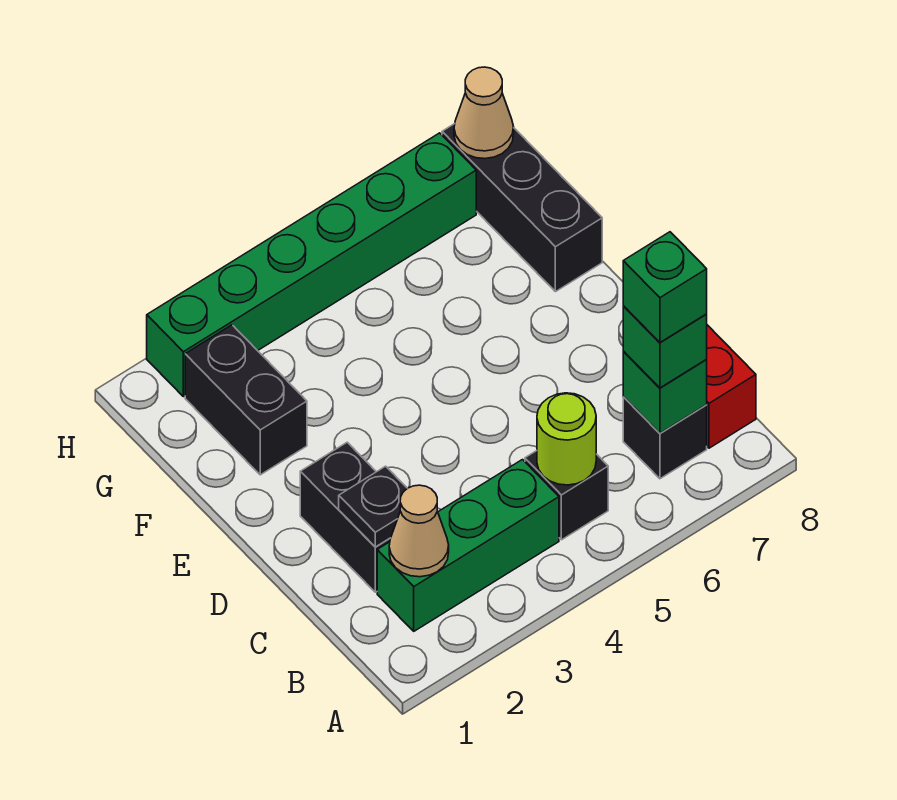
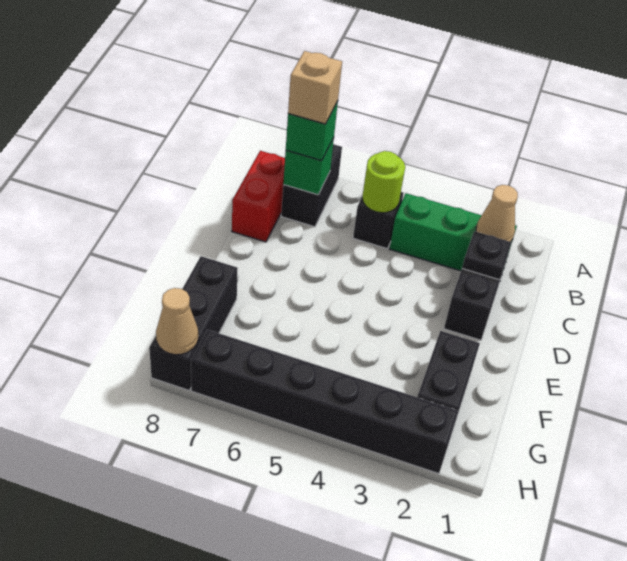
black 1x1 brick [623,397,707,479] -> black 1x2 brick [281,144,342,227]
green 1x1 brick [623,232,707,342] -> tan 1x1 brick [288,51,342,124]
green 1x6 brick [147,133,476,397] -> black 1x6 brick [191,330,458,474]

